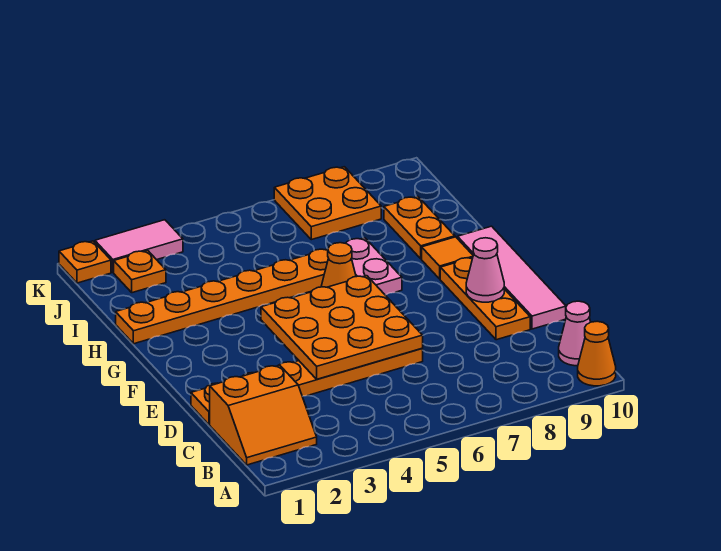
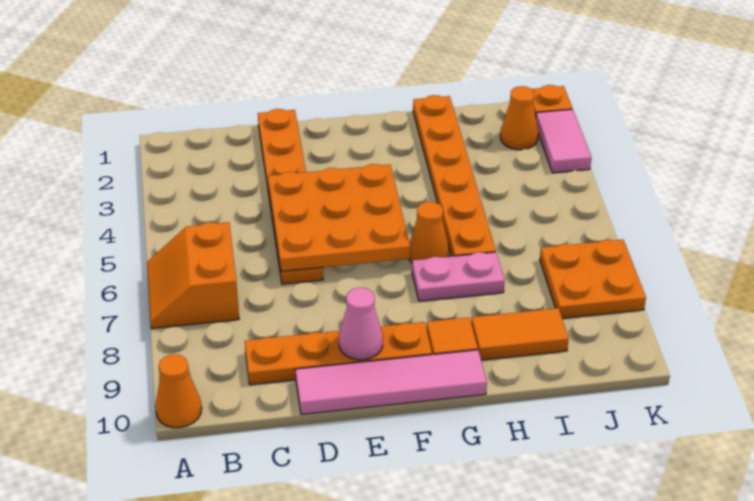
orange 2x2 slope [210,365,317,465] -> orange 2x2 slope moved to [147,222,239,328]
pink 1x1 cone [559,301,590,366] -> none
orange 1x3 plate [440,258,530,340] -> orange 1x4 plate [245,322,432,385]
orange 1x2 plate [384,197,455,259] -> orange 1x2 tile [471,308,569,360]
orange 1x1 plate [114,251,166,293] -> orange 1x1 cone [500,86,538,150]

